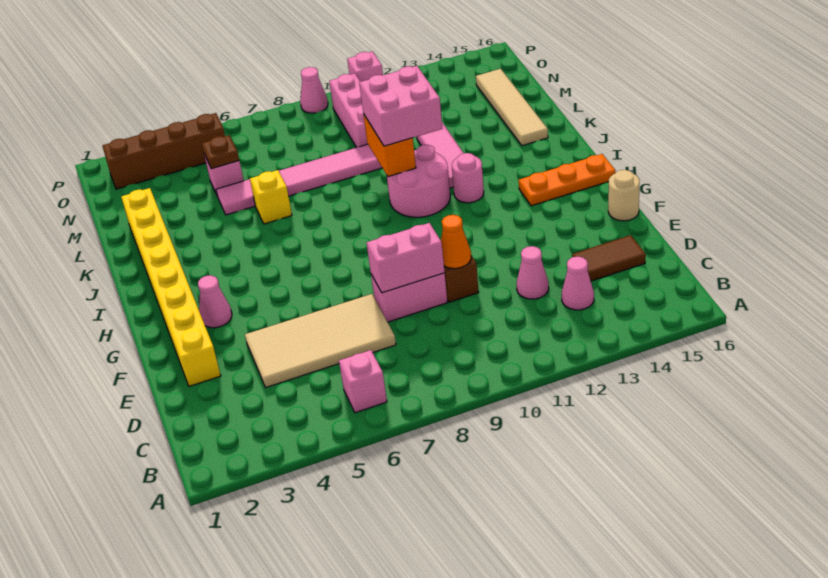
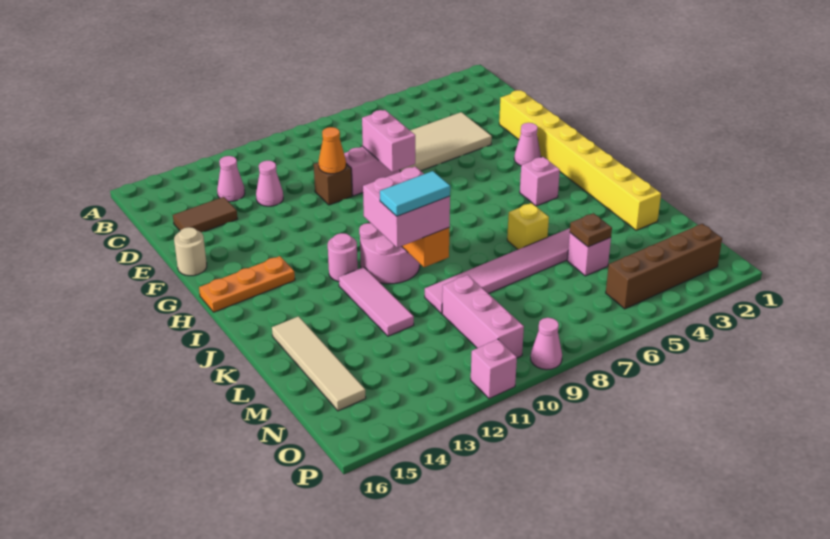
pink 1x1 brick [339,350,387,413] -> pink 1x1 brick moved to [520,157,560,206]
pink 1x2 brick [367,223,445,293] -> pink 1x2 brick turned to [362,110,415,172]
none -> cyan 1x2 tile [380,171,450,216]

